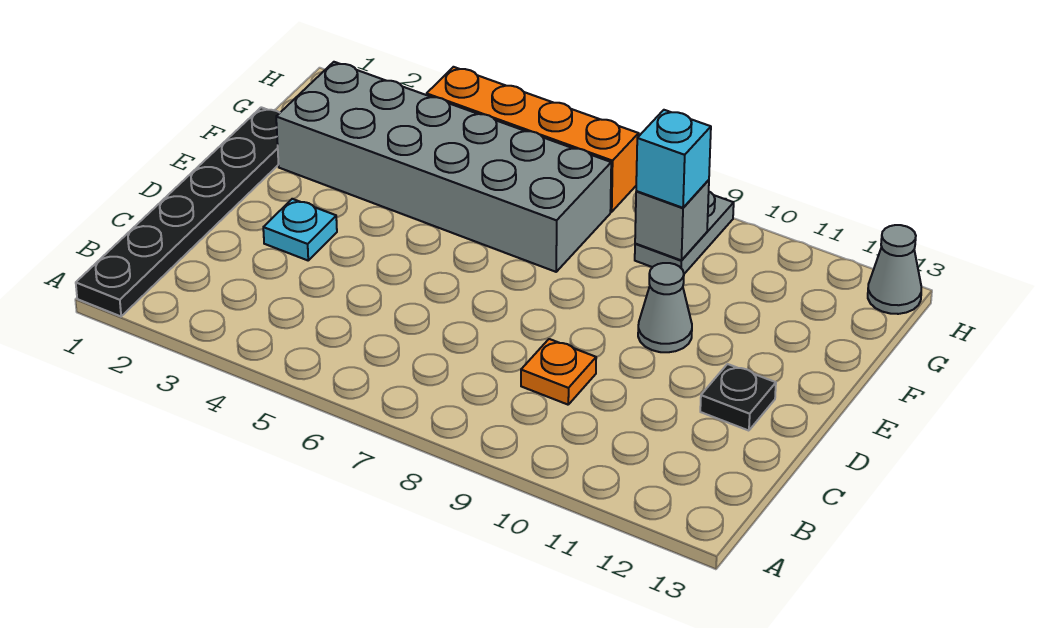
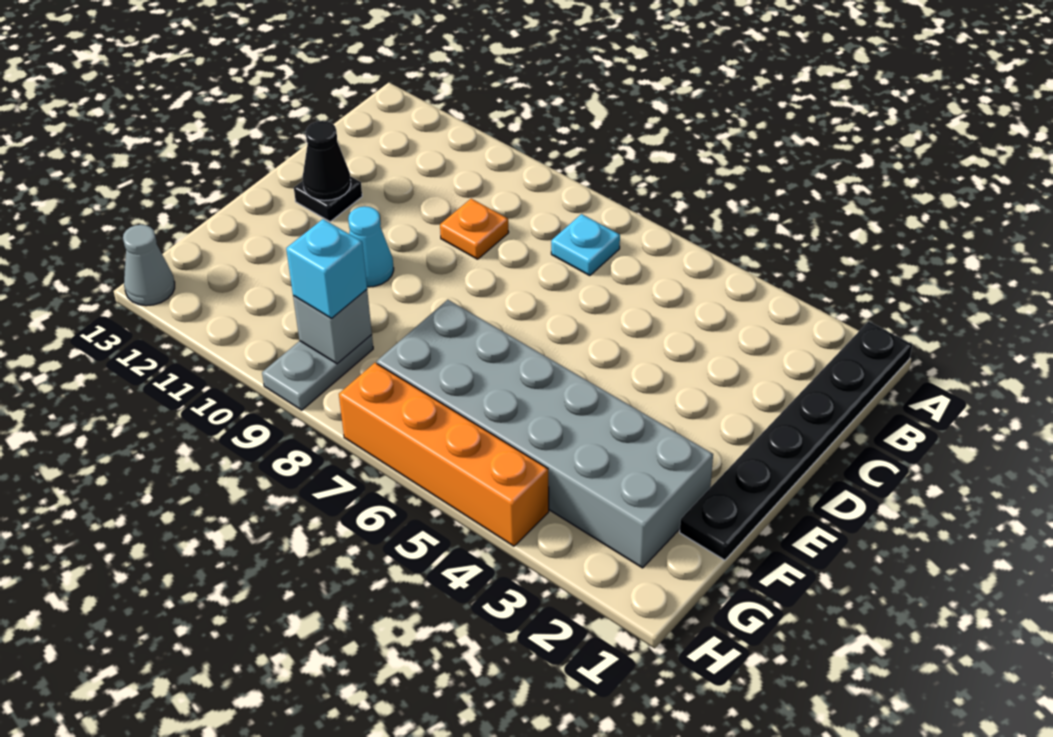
cyan 1x1 plate [263,199,337,260] -> cyan 1x1 plate moved to [551,214,620,276]
none -> black 1x1 cone [303,121,351,201]
grey 1x1 cone [638,263,692,352] -> cyan 1x1 cone [348,206,394,287]

